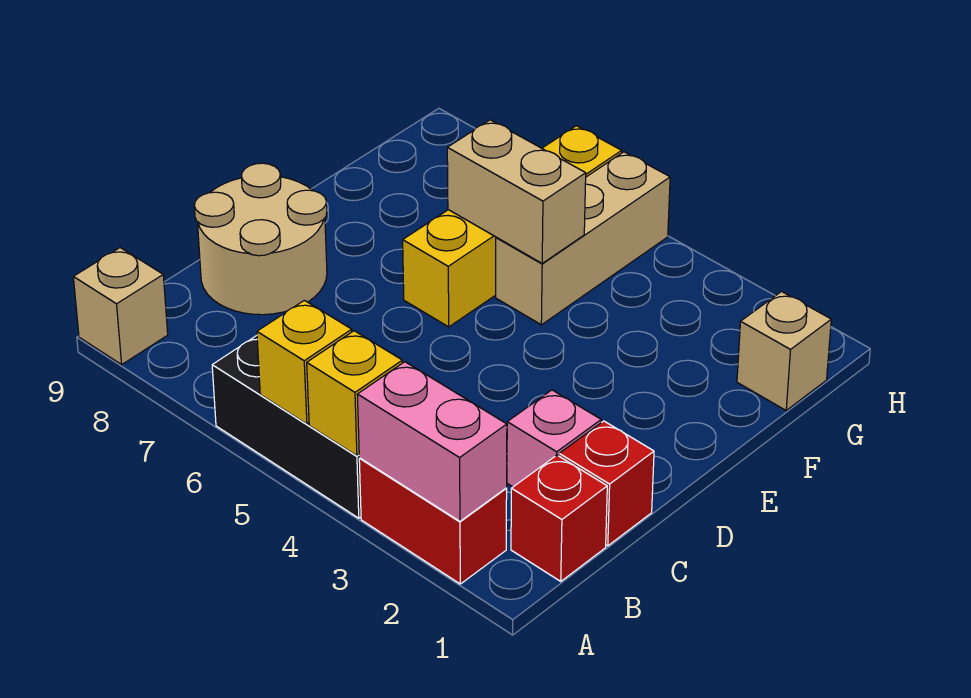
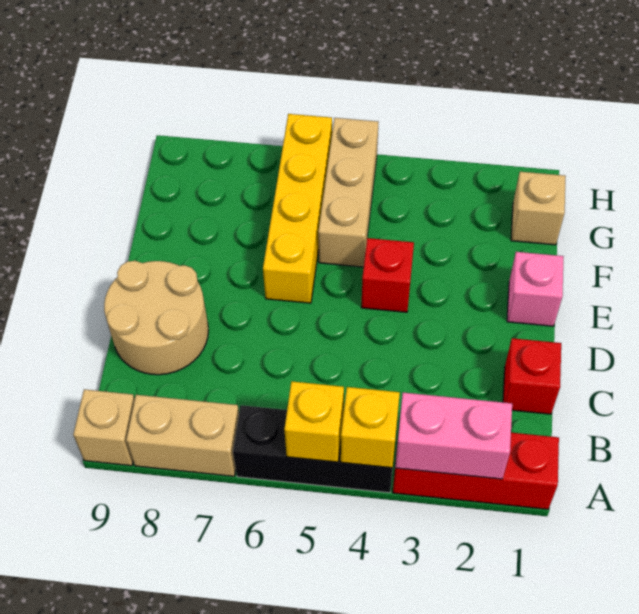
red 1x2 brick [359,458,507,584] -> red 1x3 brick [393,433,559,509]
red 1x1 brick [511,455,607,581] -> red 1x1 brick moved to [361,238,414,312]
pink 1x1 brick [507,390,601,487] -> pink 1x1 brick moved to [507,252,564,326]
tan 1x2 brick [447,120,586,263] -> tan 1x2 brick moved to [126,395,239,476]

